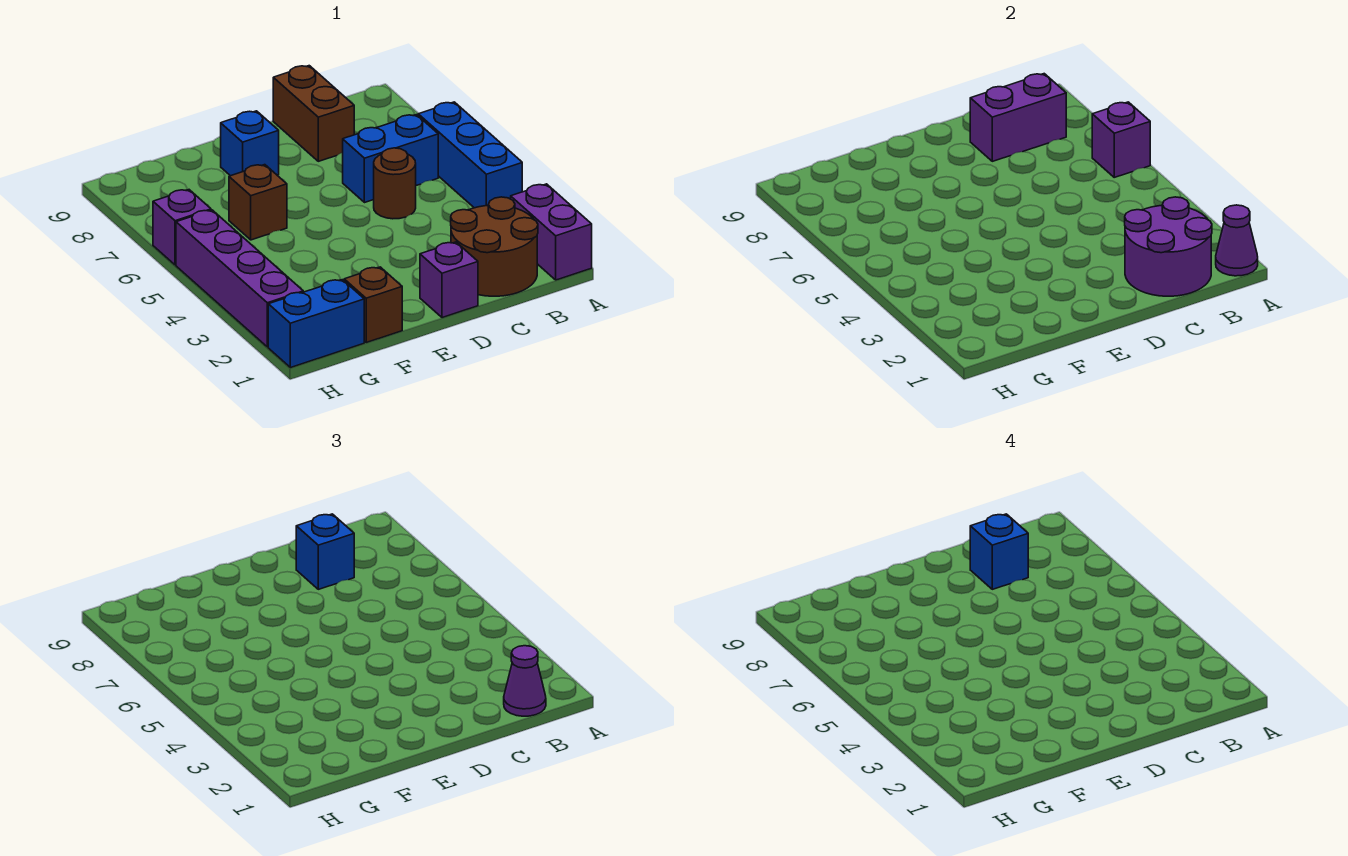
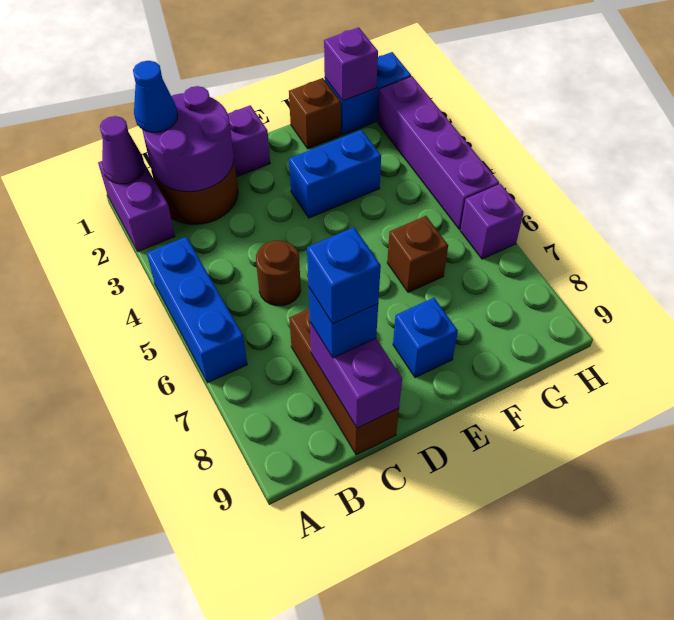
purple 1x1 brick [1092,102,1150,177] -> purple 1x1 brick moved to [324,27,378,101]
purple 1x1 cone [504,646,546,716] -> blue 1x1 cone [133,61,178,132]
blue 1x2 brick [343,115,438,203] -> blue 1x2 brick moved to [289,130,381,218]
purple 1x2 brick [970,74,1066,161] -> purple 1x2 brick turned to [310,322,402,428]
brown 1x2 brick [273,66,354,161] -> brown 1x3 brick [289,309,399,455]

